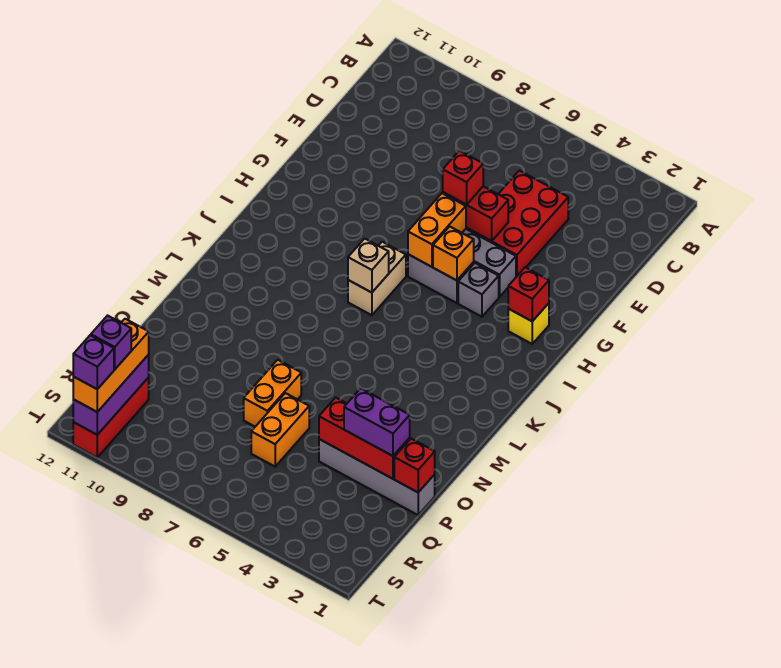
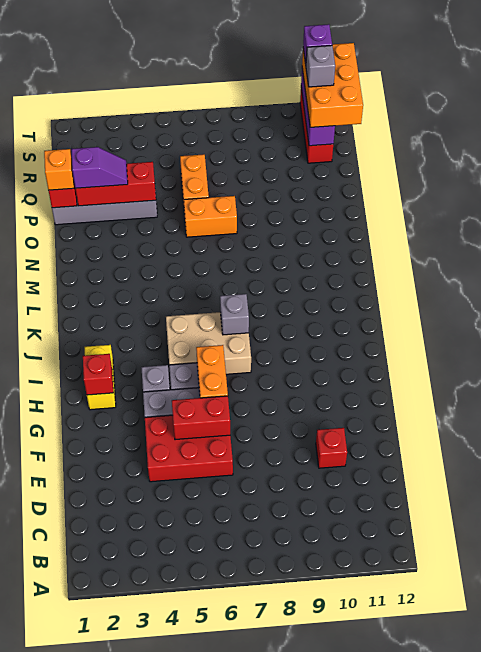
red 2x3 brick [468,170,568,277] -> red 2x3 brick turned to [145,415,233,482]
red 1x1 brick [443,151,483,205] -> red 1x1 brick moved to [316,428,347,468]
yellow 1x1 brick [508,303,549,344] -> yellow 1x2 brick [85,345,116,410]
orange 1x1 brick [433,227,474,280] -> orange 1x1 brick moved to [44,149,74,190]
tan 1x2 brick [348,242,406,315] -> tan 2x3 brick [166,312,251,374]
tan 1x1 brick [348,239,389,293] -> grey 1x1 brick [220,294,249,335]
orange 1x2 brick [244,360,301,427] -> orange 1x2 brick turned to [184,196,237,237]
purple 1x2 brick [344,388,410,456] -> purple 1x2 slope [71,147,128,188]
orange 1x3 brick [73,319,149,412] -> orange 2x3 brick [302,43,363,127]
purple 1x1 brick [91,316,131,369] -> grey 1x1 brick [306,45,335,87]

